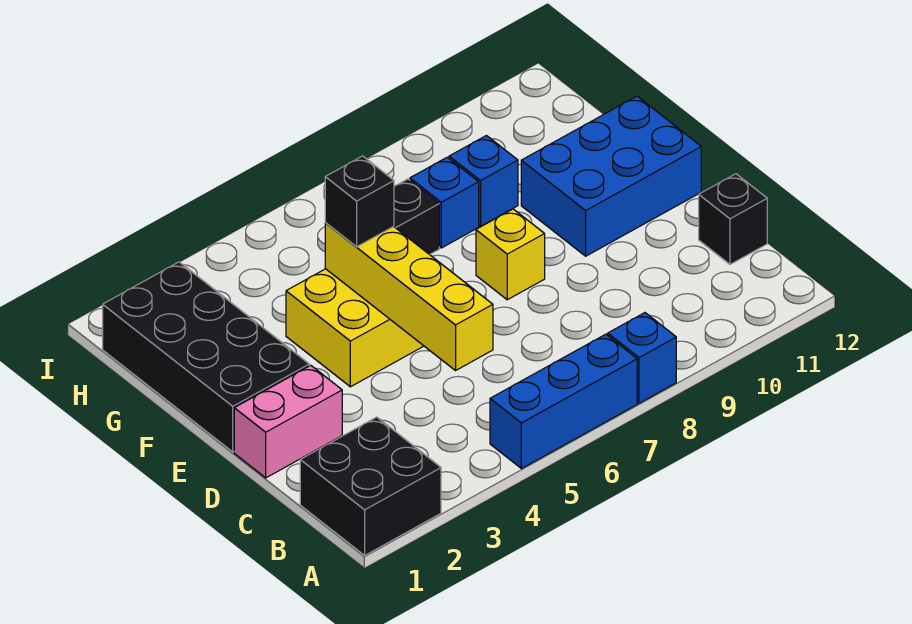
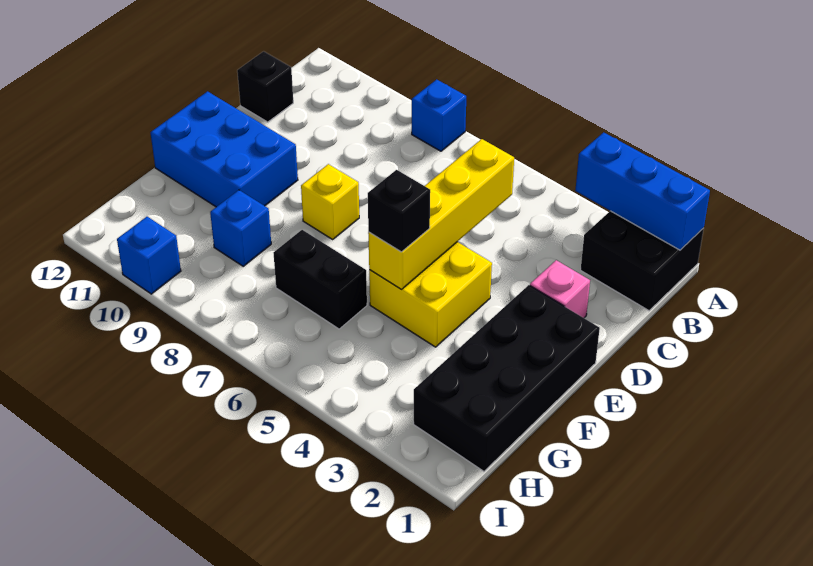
blue 1x3 brick [490,334,637,469] -> blue 1x3 brick moved to [575,132,710,250]
pink 1x2 brick [234,366,342,478] -> pink 1x1 brick [530,260,590,318]
blue 1x1 brick [410,157,479,248] -> blue 1x1 brick moved to [117,217,181,294]

